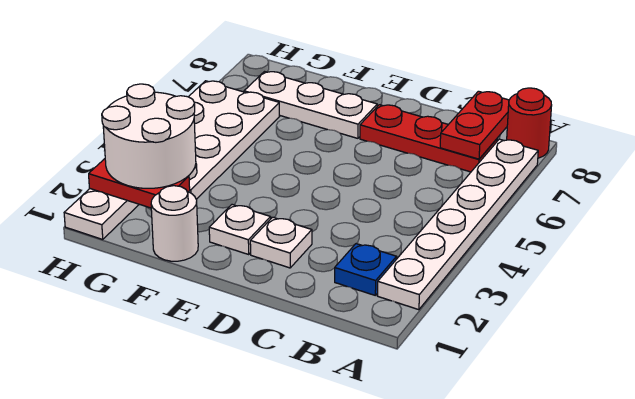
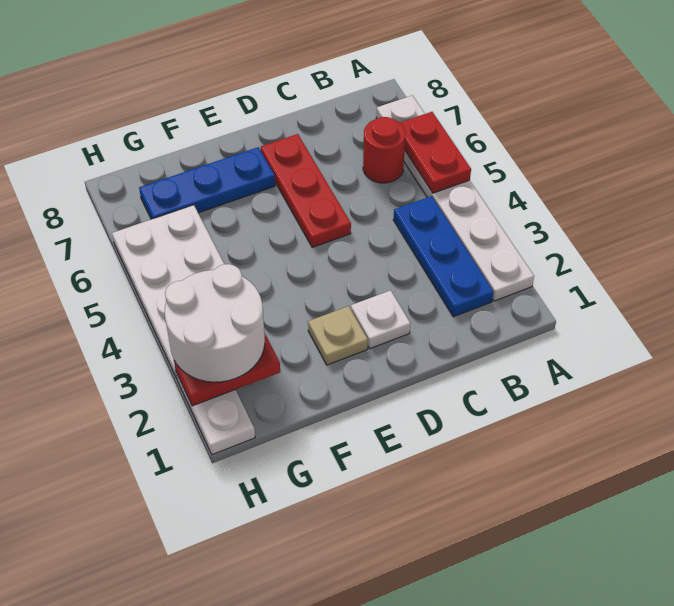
red 1x1 round brick [507,88,552,158] -> red 1x1 round brick moved to [363,117,405,183]
blue 1x1 plate [335,244,396,295] -> blue 1x3 plate [393,196,494,317]
red 1x3 plate [360,105,497,172] -> red 1x3 plate turned to [261,134,351,247]
red 1x2 plate [440,91,509,159] -> red 1x2 plate moved to [400,112,471,193]
white 1x1 plate [209,205,271,254] -> tan 1x1 plate [308,306,368,365]
white 1x3 plate [244,72,377,138] -> blue 1x3 plate [139,147,275,219]
white 1x1 round brick [151,186,198,261] -> none

